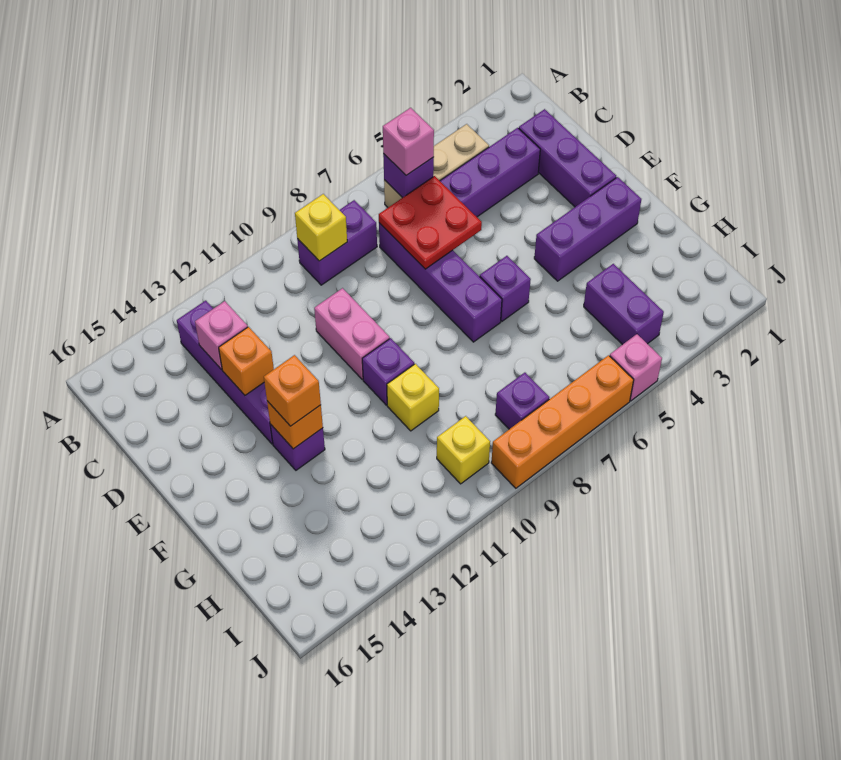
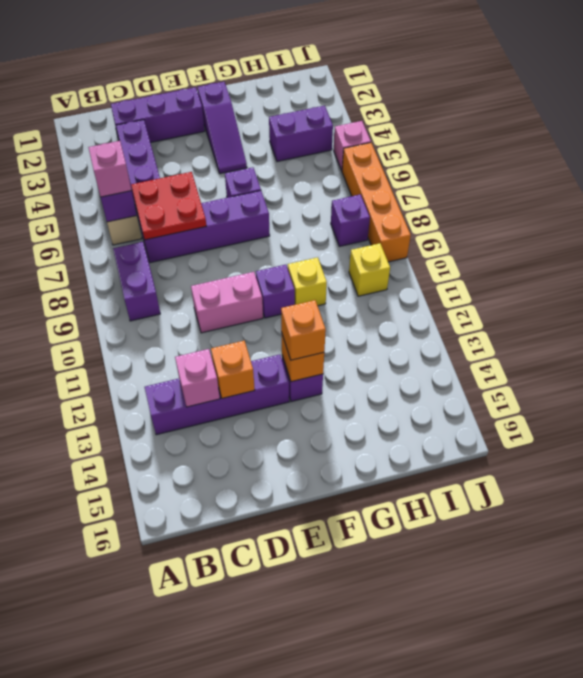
yellow 1x1 brick [295,194,347,261] -> none
purple 1x3 brick [534,177,641,281] -> purple 1x3 slope [197,82,247,174]

